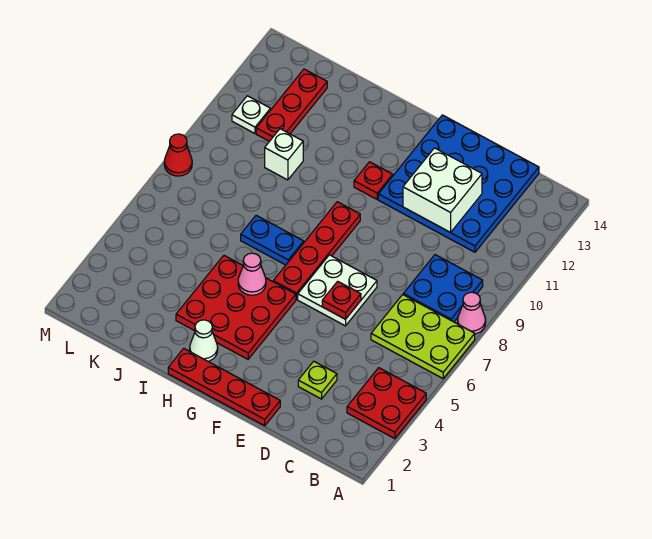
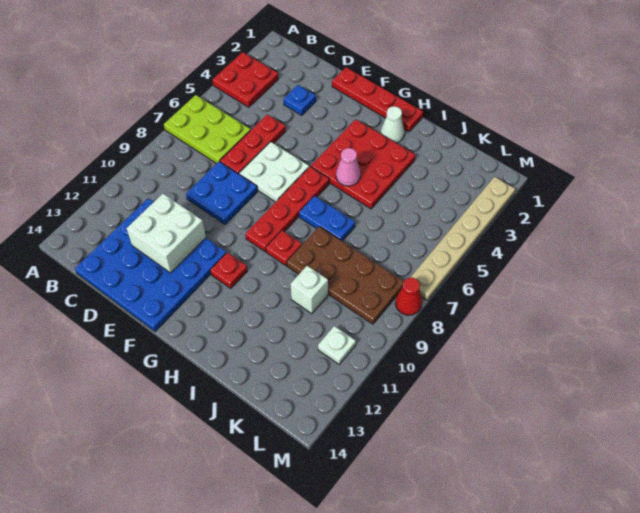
pink 1x1 cone [458,292,486,334] -> none
blue 2x2 plate [403,255,483,322] -> blue 2x2 plate moved to [186,162,258,224]
lime 1x1 plate [298,361,337,399] -> blue 1x1 plate [283,85,316,115]
red 1x1 plate [322,281,361,319] -> red 1x1 plate moved to [266,231,302,266]
none -> brown 2x4 plate [287,226,404,324]
red 1x3 plate [256,69,327,141] -> red 1x3 plate moved to [220,114,286,174]
none -> tan 1x6 plate [410,177,515,300]

